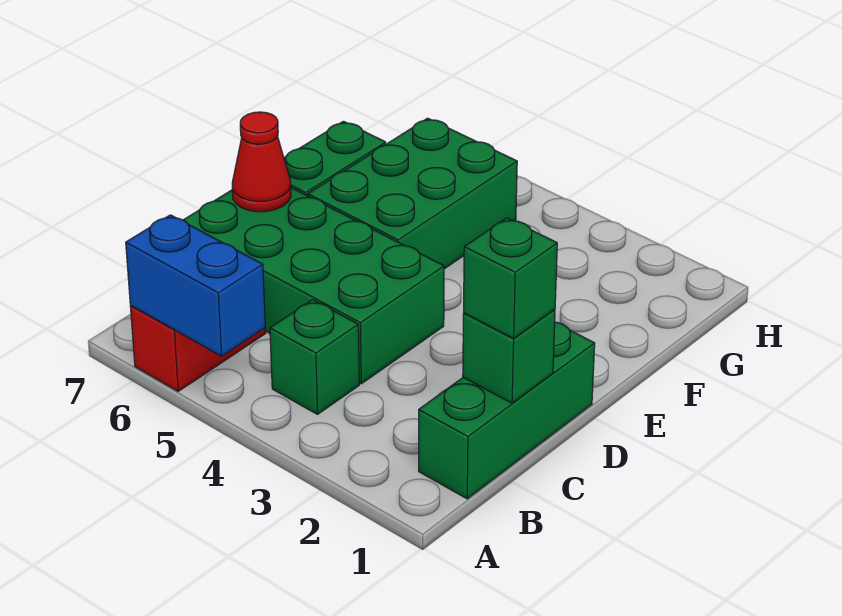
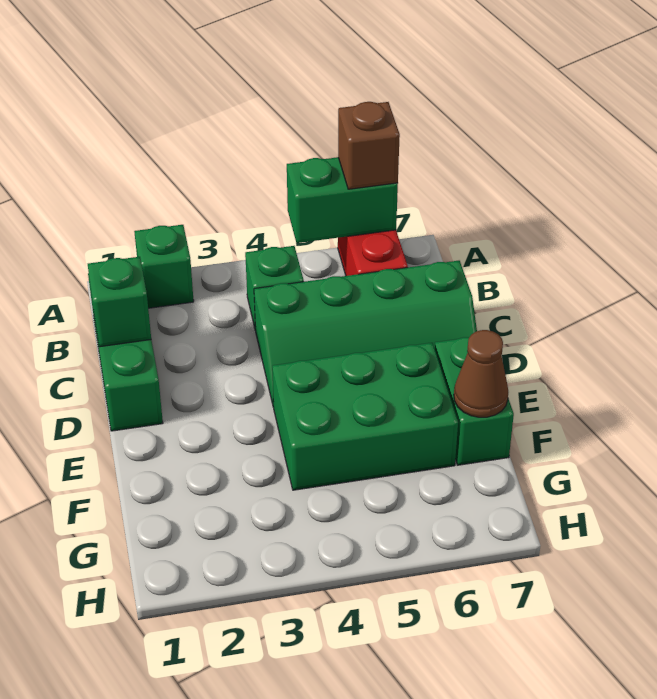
blue 1x2 brick [126,215,265,356] -> green 1x2 brick [287,157,398,243]
none -> brown 1x1 brick [338,102,400,189]
green 1x1 brick [464,218,557,338] -> green 1x1 brick moved to [134,225,194,308]
green 2x4 brick [184,188,444,384] -> green 2x4 slope [254,261,477,407]
red 1x1 cone [232,112,291,212] -> none
green 2x3 brick [308,118,517,269] -> green 2x3 brick turned to [272,343,458,490]
none -> brown 1x1 cone [454,330,508,417]

